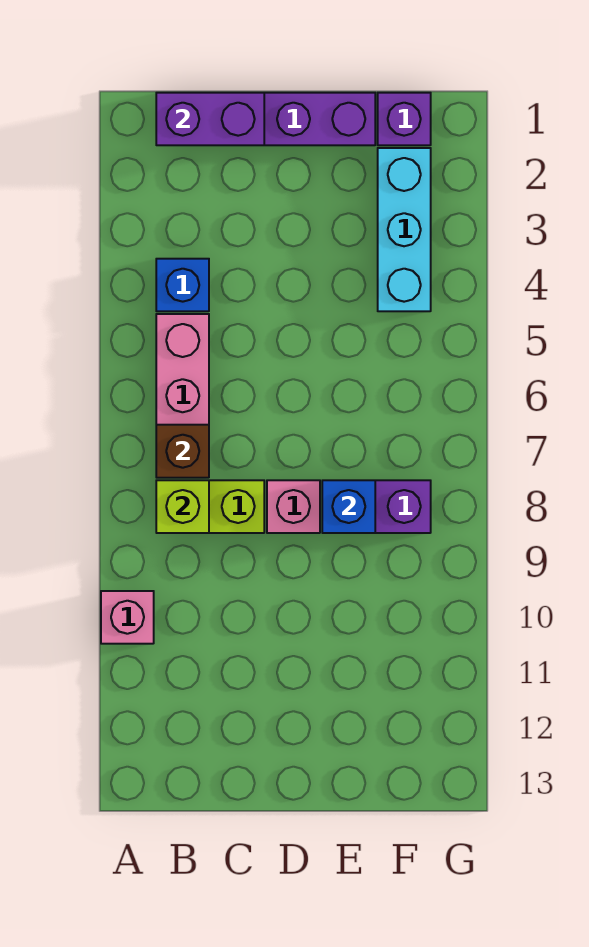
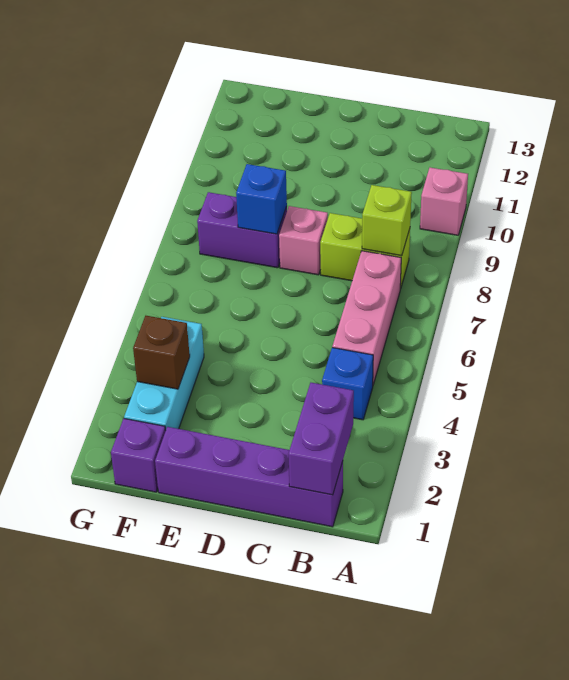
purple 1x2 brick [156,93,264,145] -> purple 1x2 brick turned to [288,383,354,495]
brown 1x1 brick [156,425,209,478] -> brown 1x1 brick moved to [133,316,190,389]

